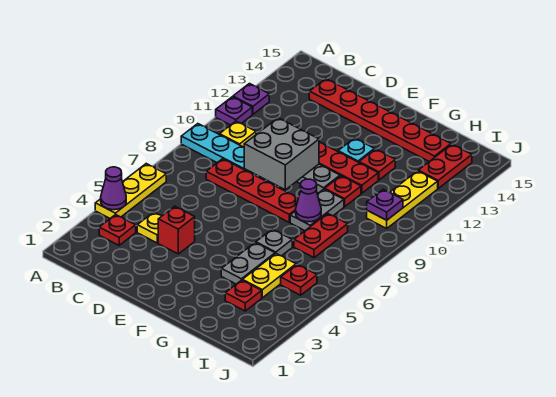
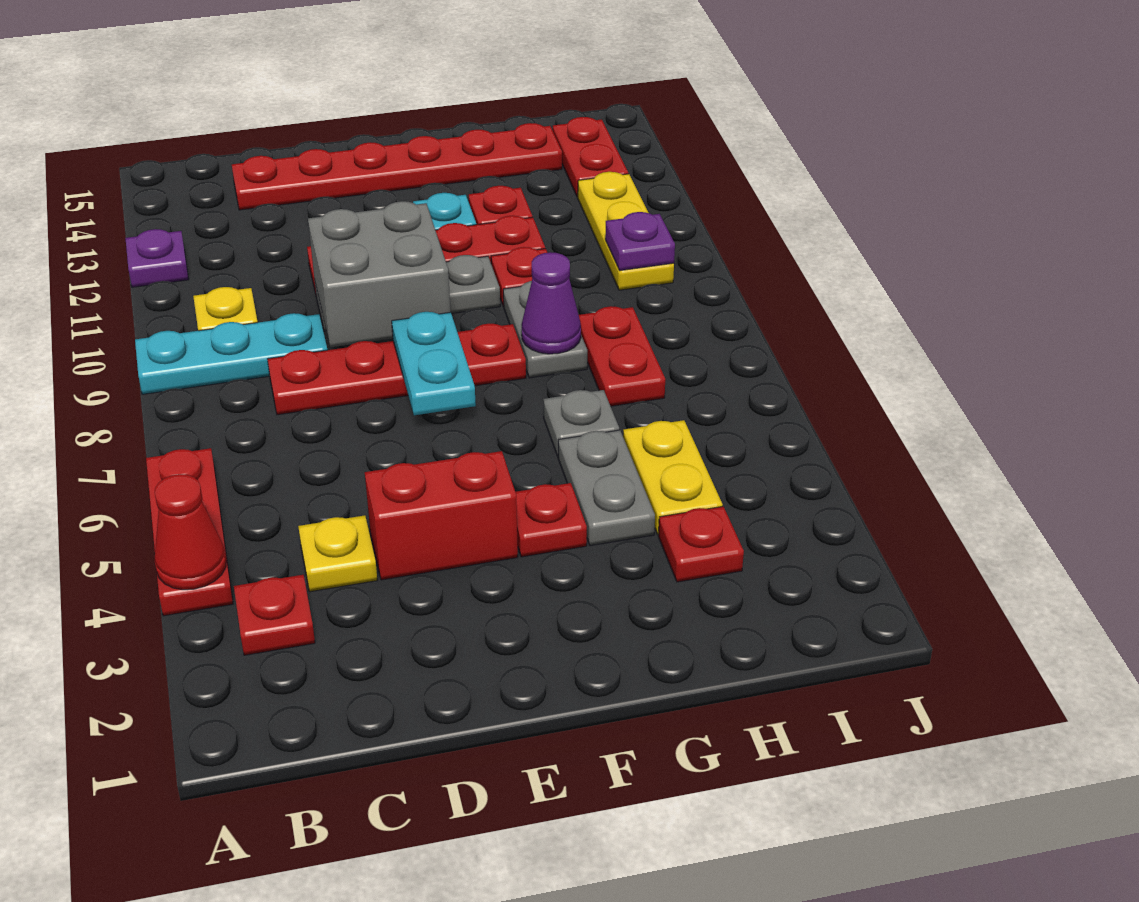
yellow 1x3 plate [95,164,166,218] -> red 1x3 plate [146,448,233,616]
purple 1x1 cone [101,167,126,210] -> red 1x1 cone [154,474,226,590]
purple 1x1 plate [216,97,252,125] -> none
red 1x1 brick [158,206,195,254] -> red 1x2 brick [365,451,518,580]
none -> cyan 1x2 plate [392,312,476,415]
red 1x1 plate [281,264,317,295] -> red 1x1 plate moved to [516,483,587,557]

